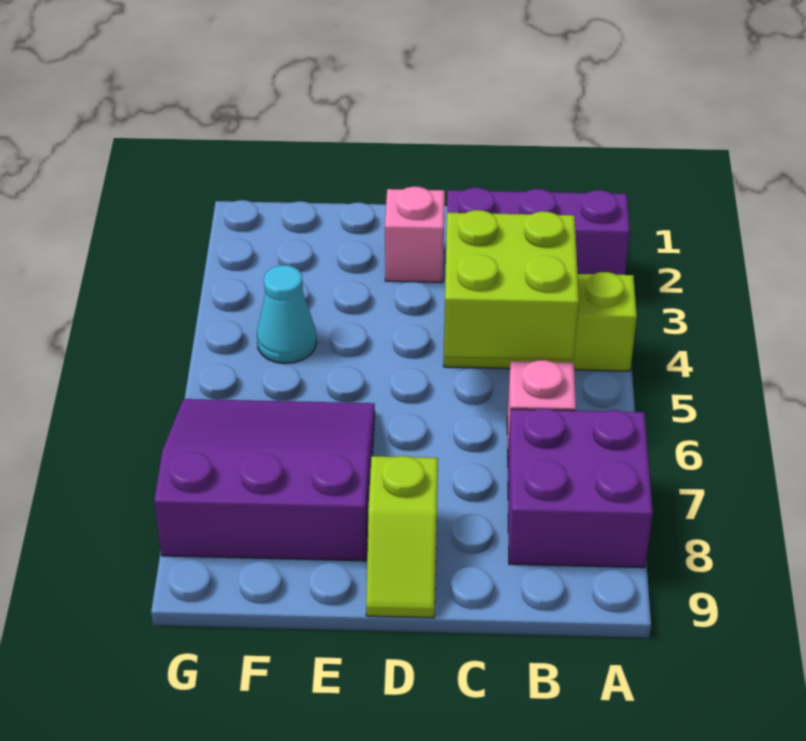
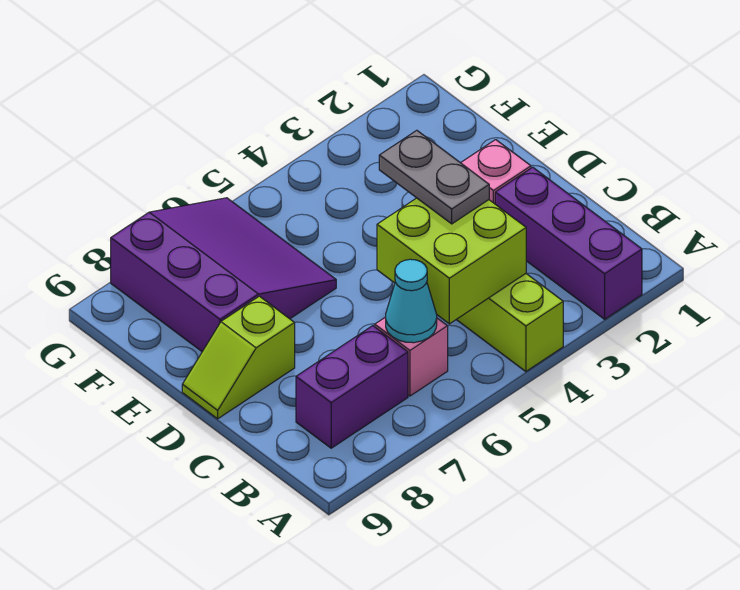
purple 2x2 brick [508,409,653,568] -> purple 1x2 brick [296,326,408,448]
none -> grey 1x2 plate [379,130,489,224]
cyan 1x1 cone [257,265,317,364] -> cyan 1x1 cone moved to [386,259,437,343]

